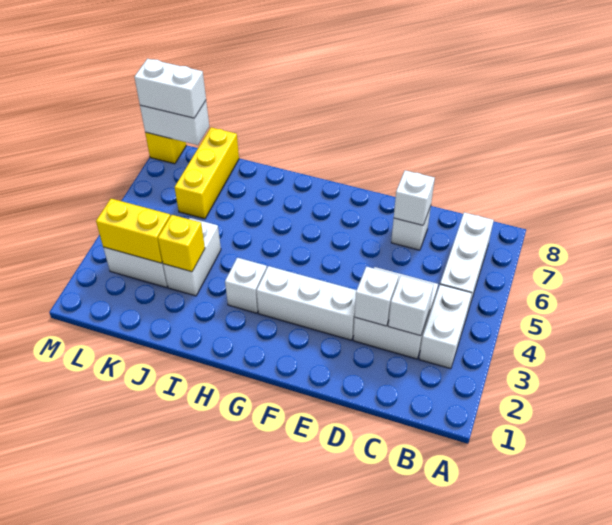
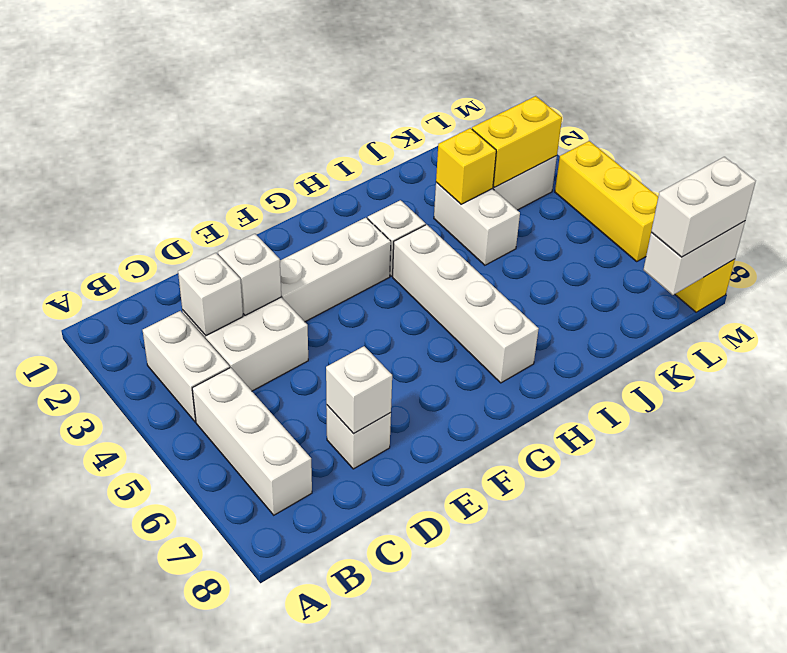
none -> white 1x4 brick [393,224,539,383]
yellow 1x3 brick [175,127,239,219] -> yellow 1x3 brick moved to [555,141,658,261]

